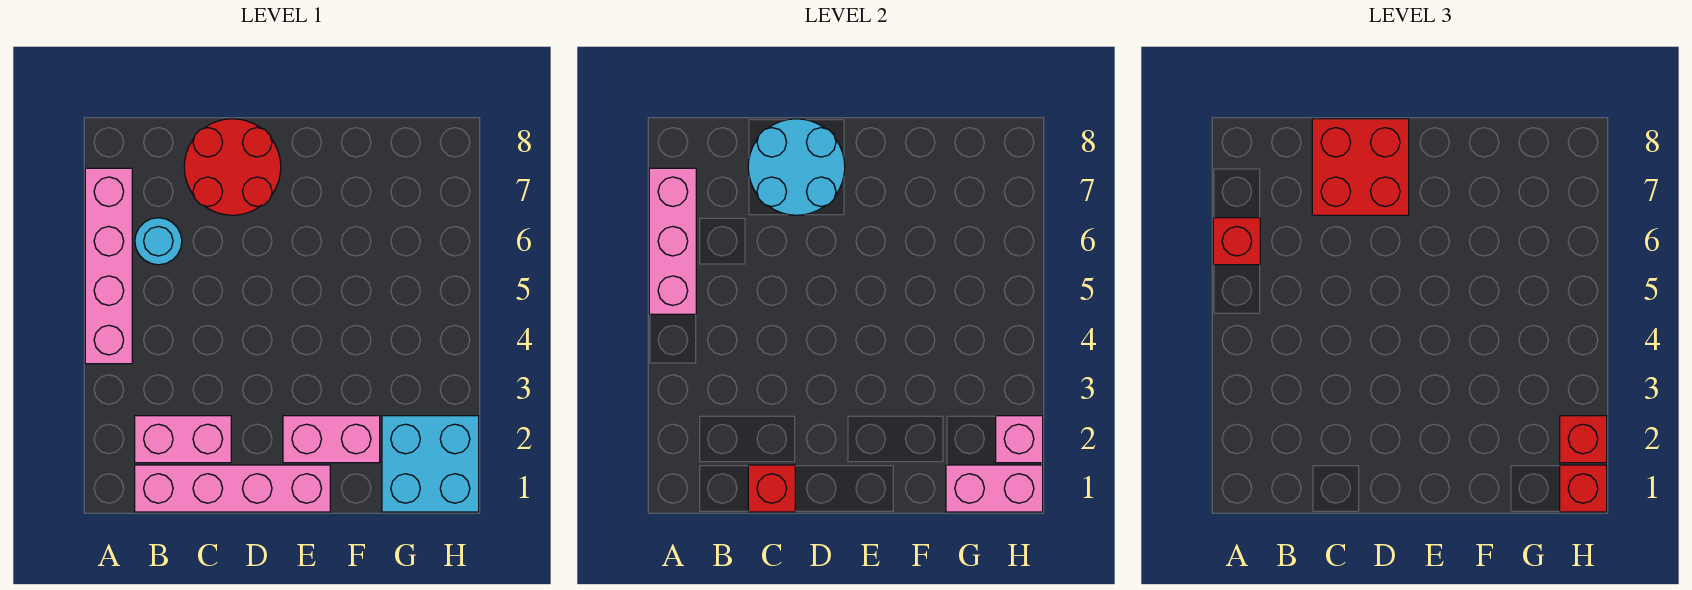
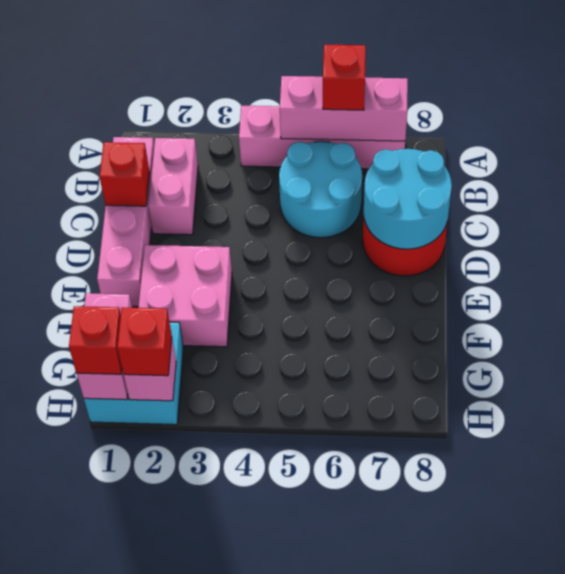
cyan 1x1 round brick [135,218,182,265] -> cyan 2x2 round brick [279,141,362,238]
red 2x2 brick [1312,119,1409,215] -> none
pink 1x2 brick [283,416,380,463] -> pink 2x2 brick [138,245,232,347]

